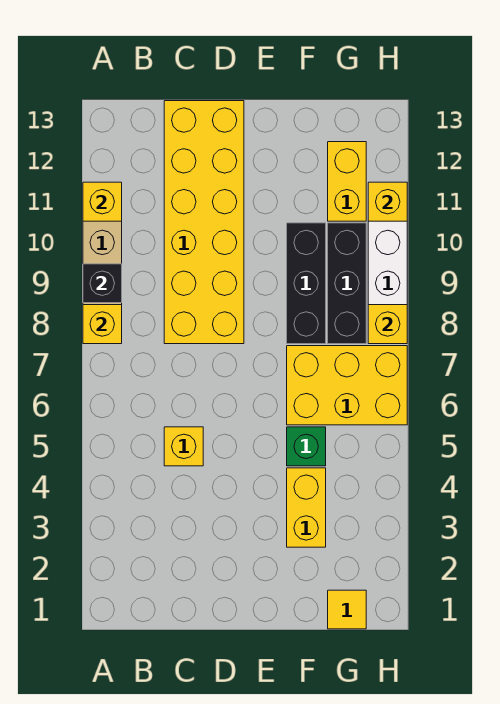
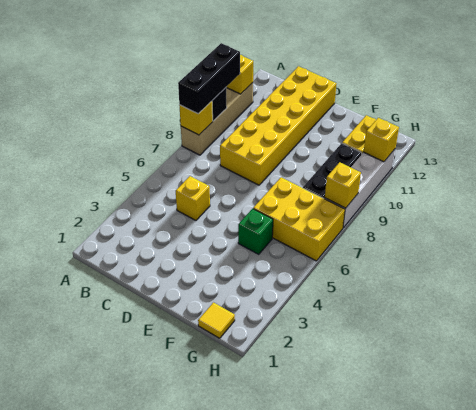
yellow 1x2 brick [287,468,326,547] -> none
black 1x3 brick [287,223,326,344] -> black 1x3 brick moved to [178,43,240,114]

